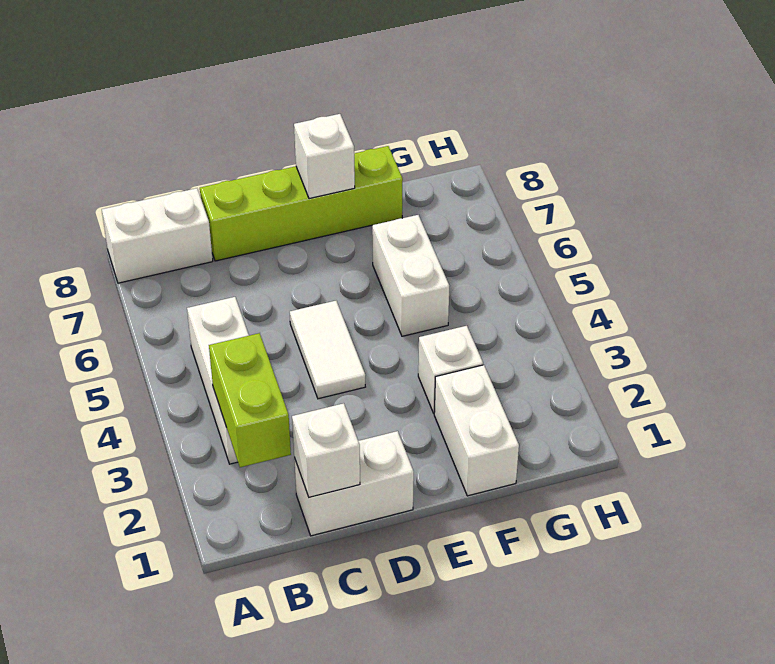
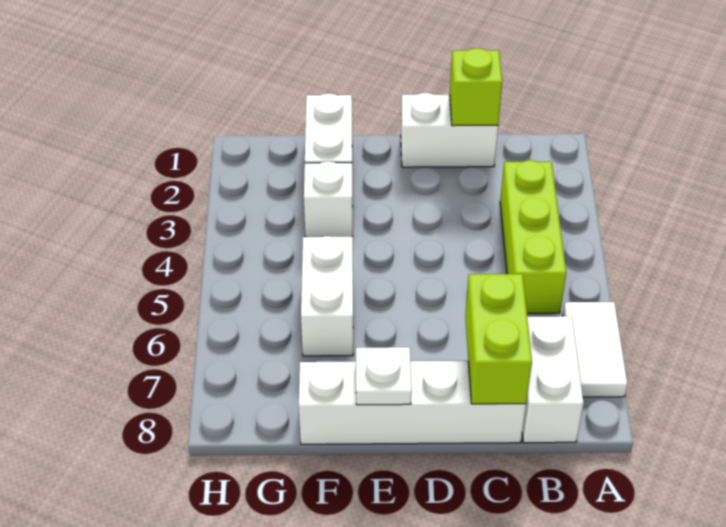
white 1x2 brick [102,188,213,283] -> white 1x2 brick turned to [522,316,584,443]
lime 1x2 brick [209,333,291,467] -> lime 1x2 brick moved to [465,274,532,404]
white 1x3 brick [187,297,249,464] -> lime 1x3 brick [500,160,566,313]
white 1x1 brick [292,403,360,497] -> lime 1x1 brick [450,48,502,126]
lime 1x4 brick [200,146,403,261] -> white 1x4 brick [299,361,526,444]
white 1x2 tile [290,301,365,399] -> white 1x2 tile moved to [563,302,627,397]
white 1x1 brick [294,114,355,199] -> white 1x1 plate [356,347,412,405]

